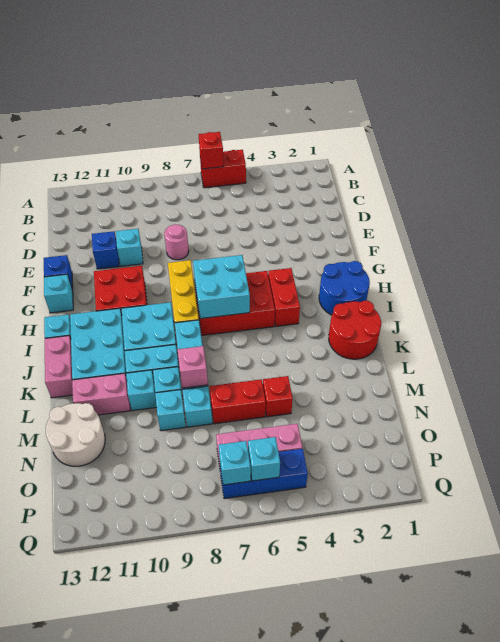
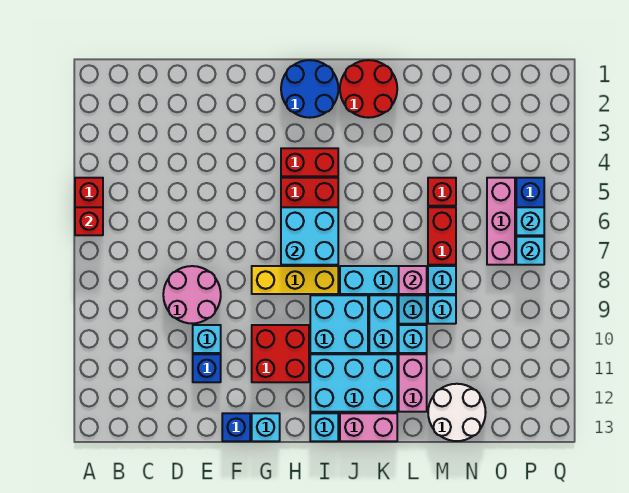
pink 1x1 round brick [164,224,189,260] -> pink 2x2 round brick [163,266,221,323]

